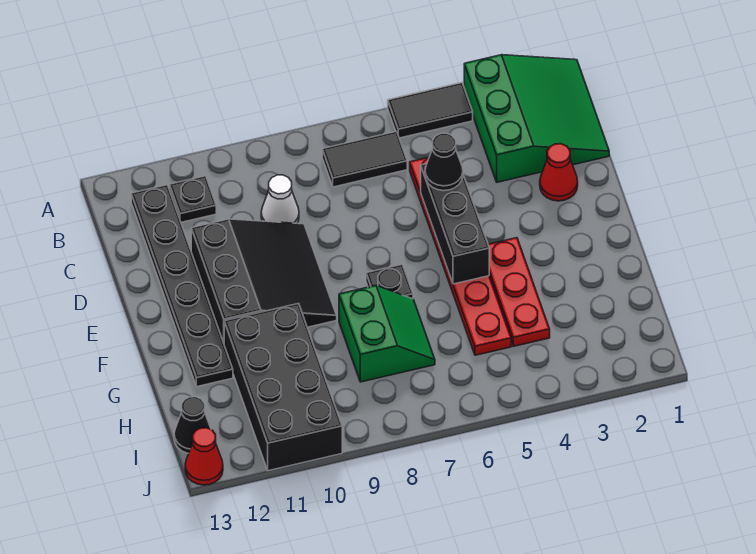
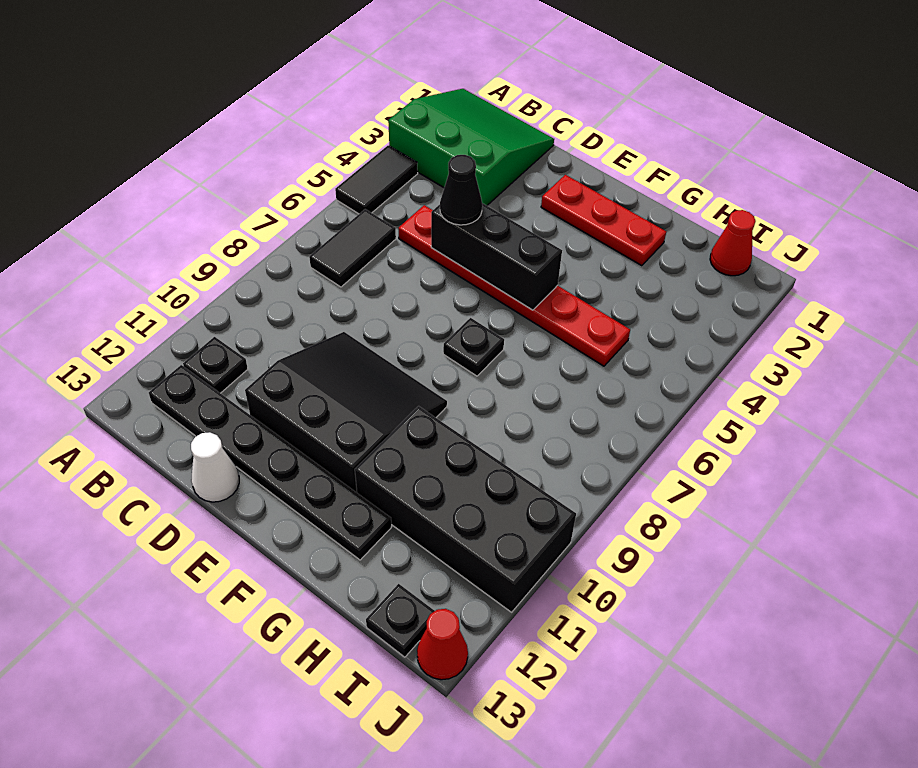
white 1x1 cone [261,175,299,223] -> white 1x1 cone moved to [191,432,239,502]
red 1x1 cone [540,144,578,201] -> red 1x1 cone moved to [710,210,756,276]
red 1x3 plate [488,238,550,346] -> red 1x3 plate moved to [541,175,666,266]
green 2x2 slope [339,286,435,382] -> none
black 1x1 cone [174,397,211,453] -> black 1x1 plate [366,584,434,657]

